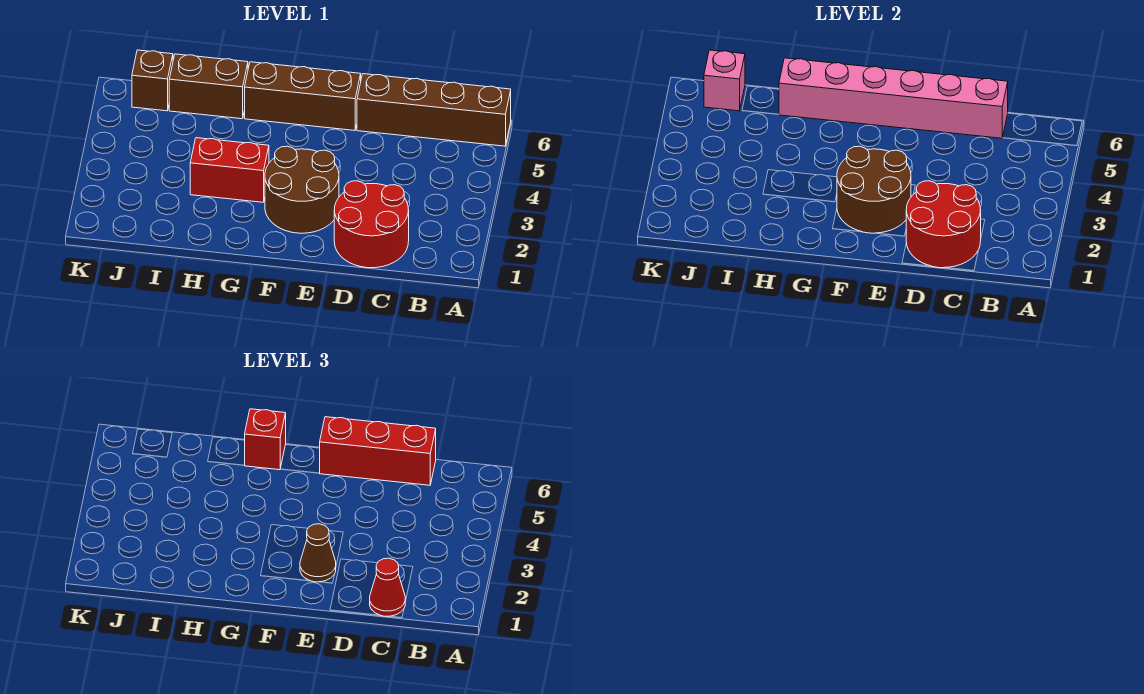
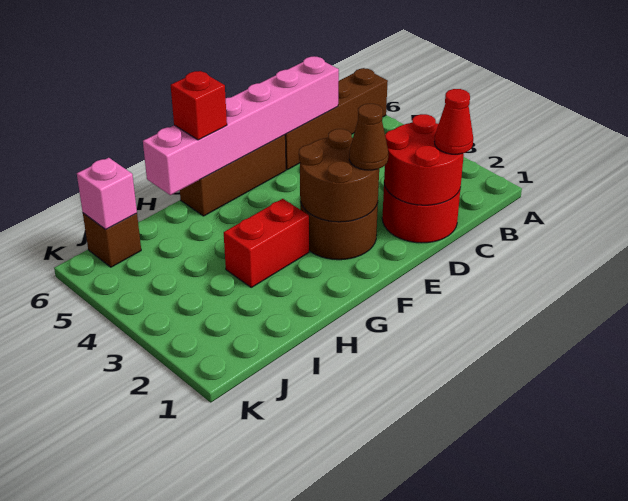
red 1x3 brick [320,417,436,485] -> none
brown 1x2 brick [169,54,248,119] -> none

